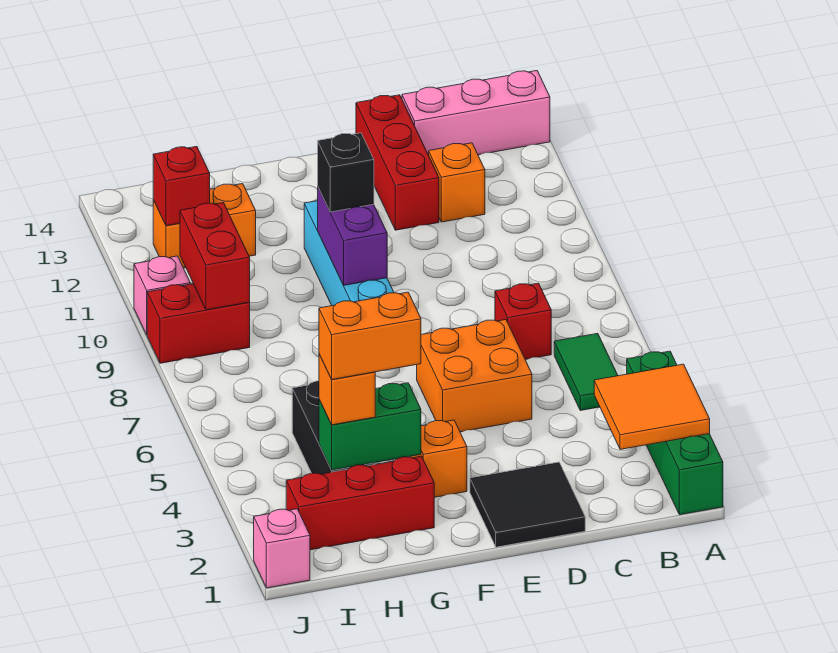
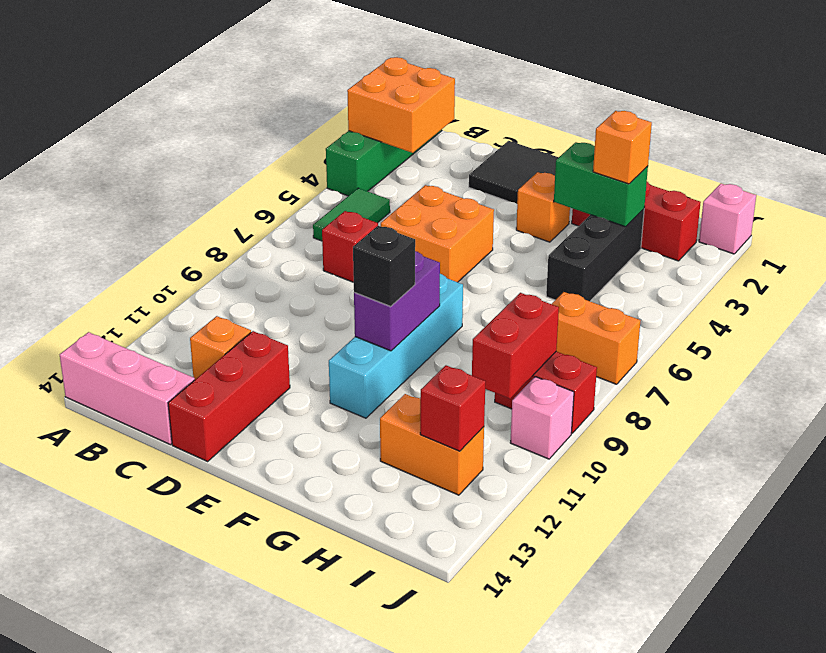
orange 2x2 tile [594,364,710,449] -> orange 2x2 brick [347,57,455,153]
orange 1x2 brick [319,292,421,379] -> orange 1x2 brick moved to [552,292,640,384]

